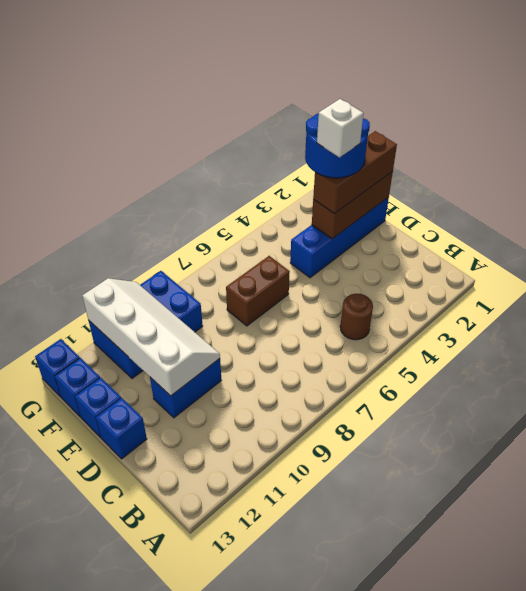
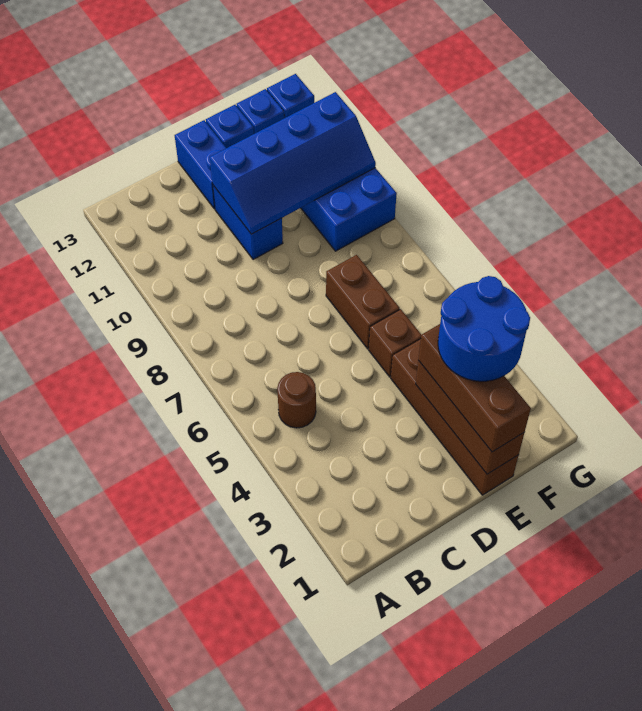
white 2x4 slope [82,278,220,396] -> blue 2x4 slope [210,92,376,234]
blue 1x1 brick [96,398,147,459] -> blue 1x2 brick [175,120,226,209]
blue 1x4 brick [290,197,389,278] -> brown 1x4 brick [391,339,519,495]
white 1x1 brick [317,99,364,157] -> none
none -> brown 1x1 brick [369,309,421,377]

